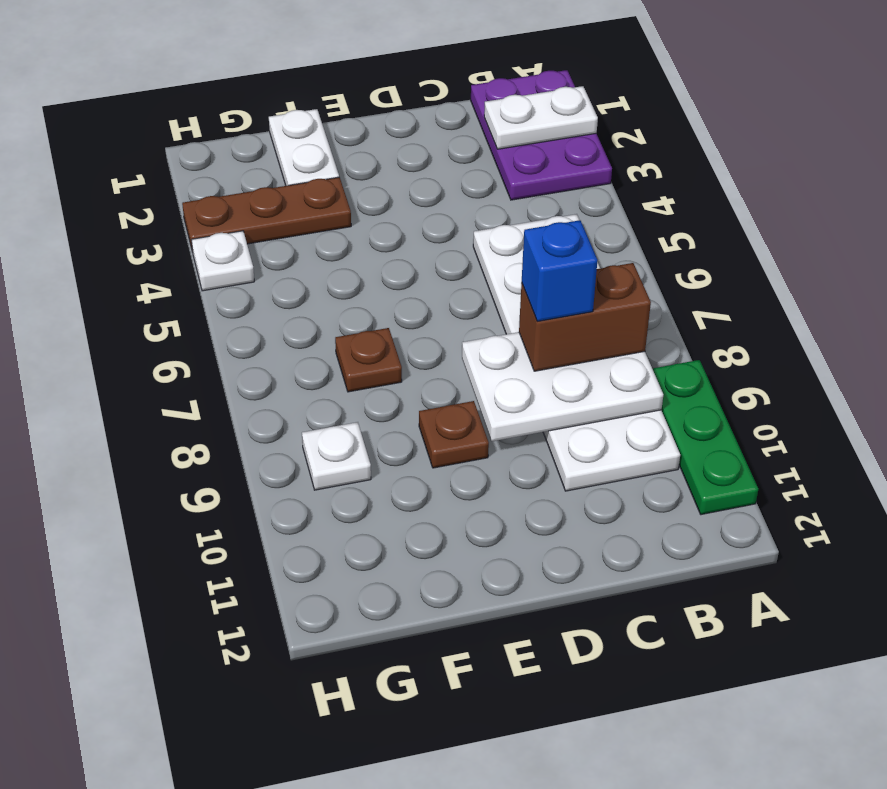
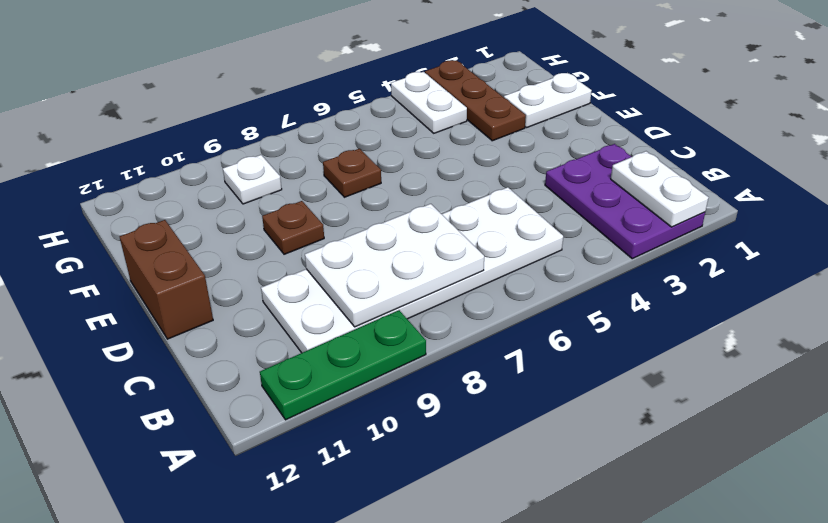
purple 2x3 plate [471,70,612,200] -> purple 2x3 plate turned to [545,144,705,259]
white 2x3 plate [462,332,663,441] -> white 2x3 plate turned to [305,204,484,327]
brown 1x2 brick [519,263,651,371] -> brown 1x2 brick moved to [120,220,213,339]
blue 1x1 brick [522,220,597,321] -> none
white 1x1 plate [191,231,254,291] -> white 1x2 plate [391,72,467,133]

